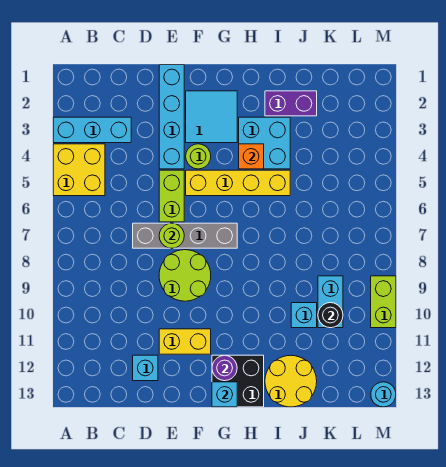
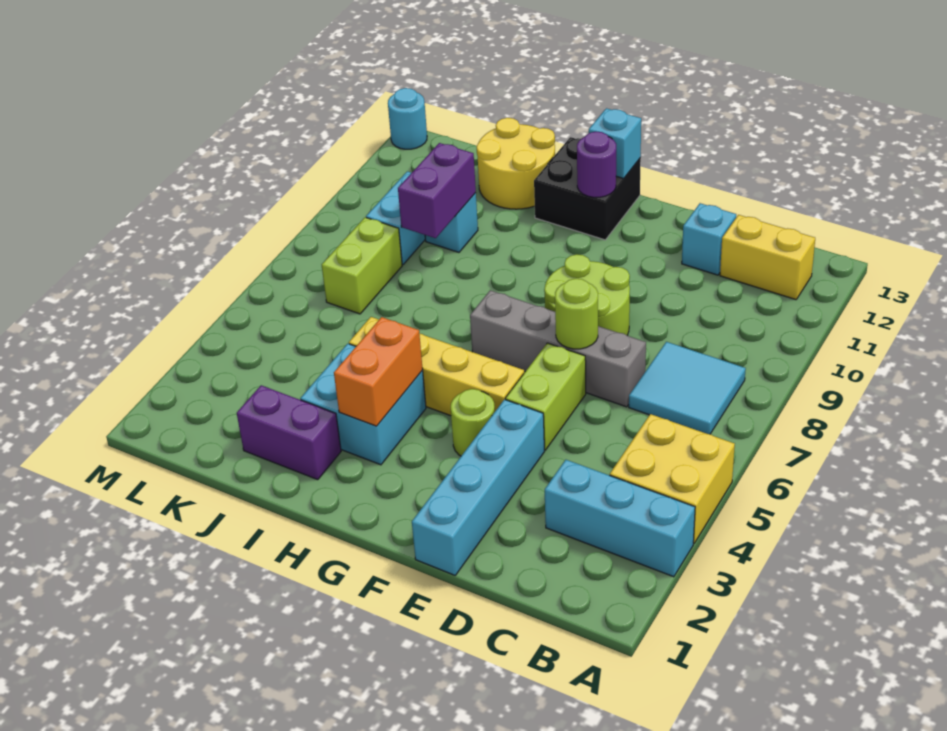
yellow 1x2 brick [159,329,211,354] -> yellow 1x2 brick moved to [720,215,815,300]
cyan 2x2 tile [186,91,237,143] -> cyan 2x2 tile moved to [629,342,746,434]
orange 1x1 brick [239,144,264,169] -> orange 1x2 brick [334,317,423,426]
none -> purple 1x2 brick [398,143,476,238]
black 1x1 round brick [318,303,343,328] -> none
lime 1x2 brick [371,276,396,328] -> lime 1x2 brick moved to [322,217,402,314]

